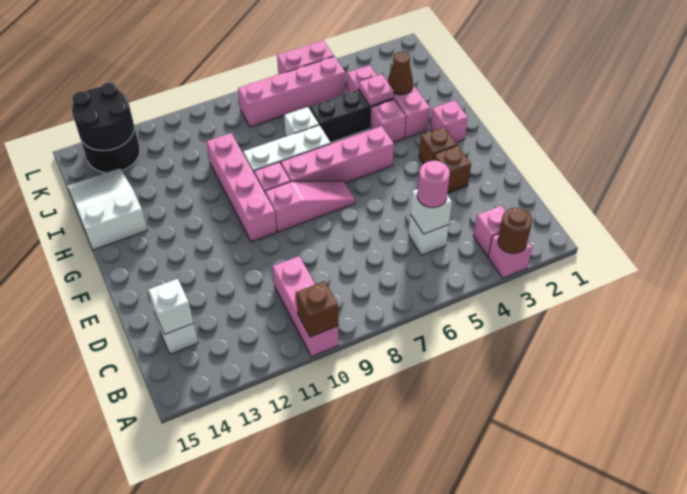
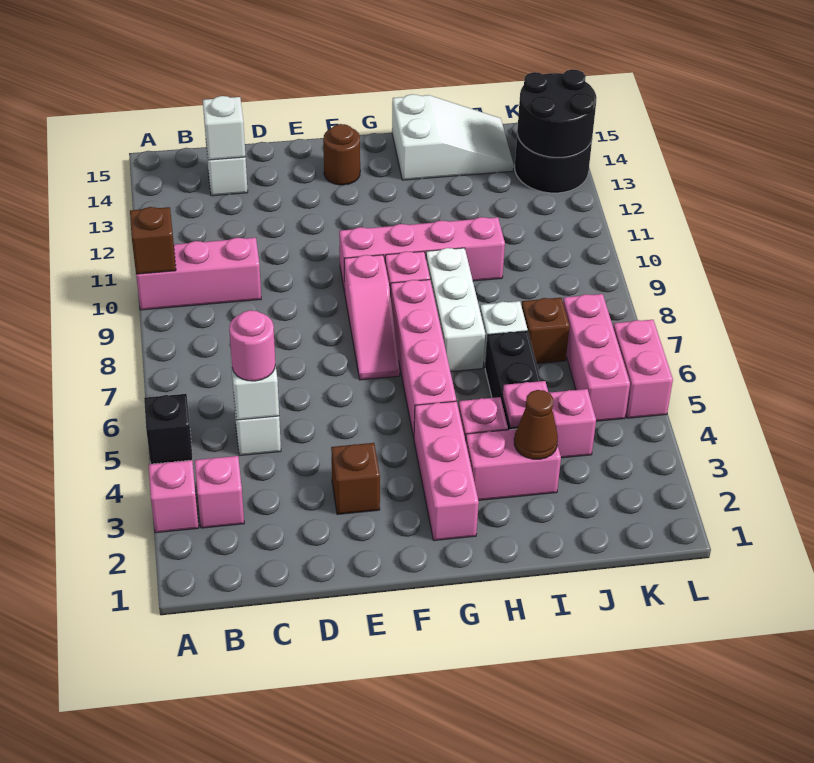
brown 1x1 round brick [498,208,532,253] -> brown 1x1 round brick moved to [323,124,360,185]
none -> black 1x1 brick [144,394,193,464]
brown 1x1 brick [419,127,457,164] -> brown 1x1 brick moved to [522,298,569,364]
pink 1x1 brick [430,100,468,143] -> pink 1x3 brick [414,401,479,541]
pink 1x4 brick [238,56,345,127] -> pink 1x3 brick [563,294,630,421]

